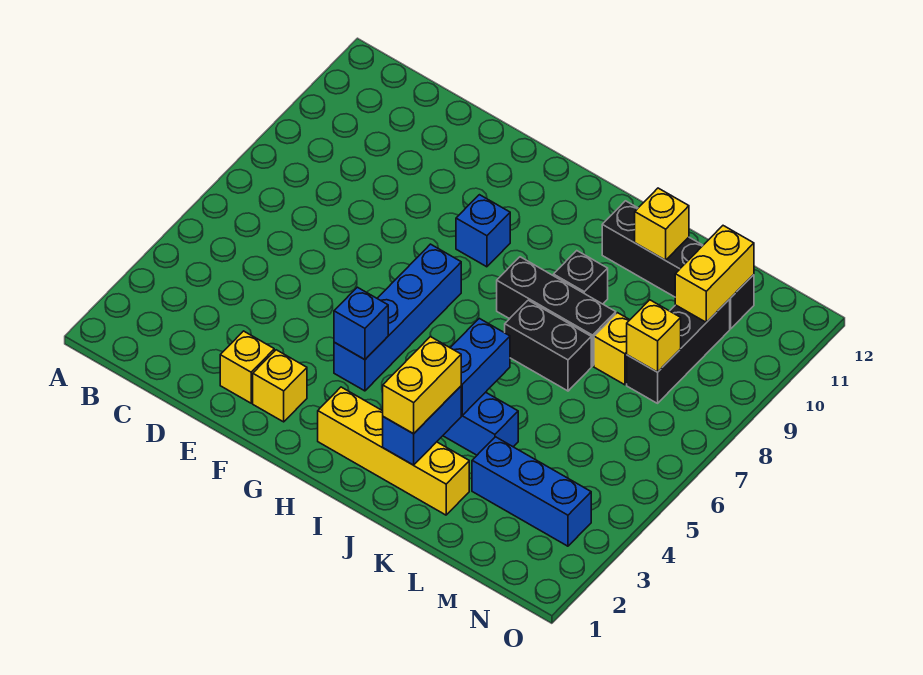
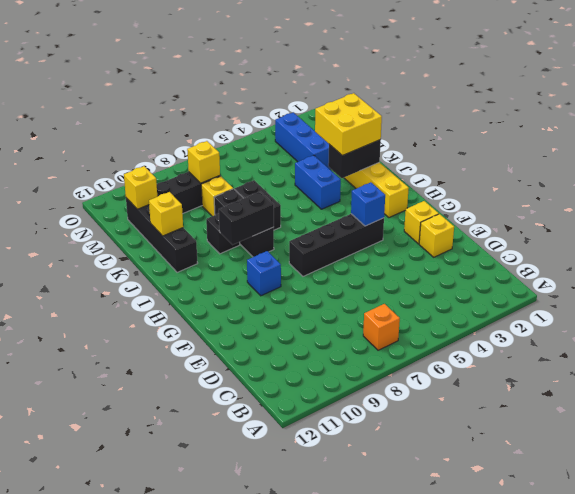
none -> orange 1x1 brick [363,304,400,350]
blue 1x4 brick [334,244,461,391] -> black 1x4 brick [289,214,384,276]
none -> black 1x2 brick [219,192,274,245]
blue 1x2 brick [383,386,461,465] -> black 1x2 brick [328,140,381,178]
yellow 1x2 brick [383,337,461,434] -> yellow 2x2 brick [315,93,382,156]
blue 1x2 brick [450,318,510,415] -> none
yellow 1x2 brick [675,226,754,322] -> yellow 1x1 brick [124,166,157,209]

